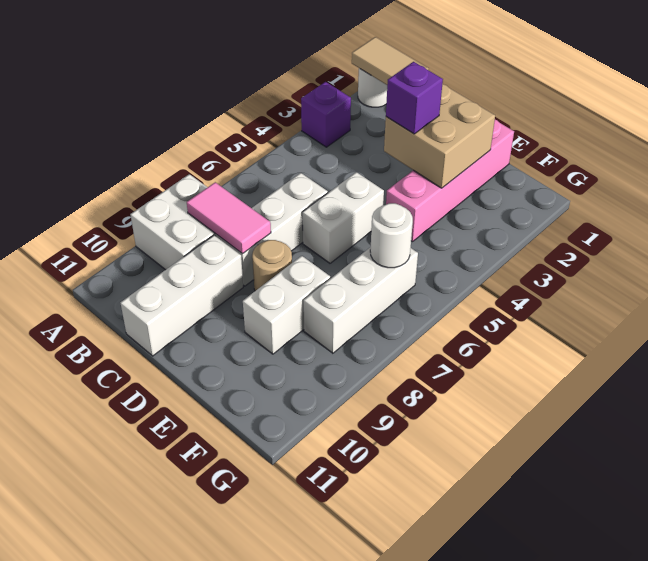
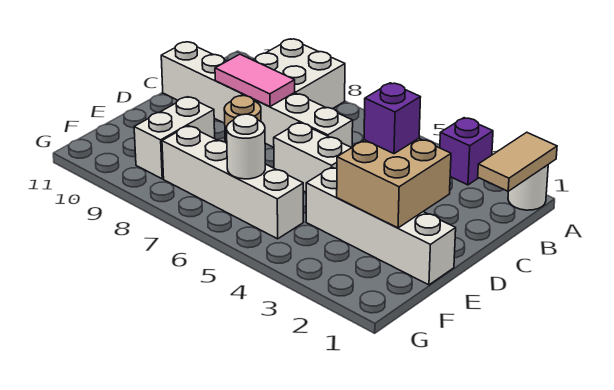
pink 1x2 tile [187,182,271,254] -> pink 1x2 tile turned to [215,54,295,107]
pink 1x4 brick [386,120,514,241] -> white 1x4 brick [306,167,456,285]
white 1x2 brick [243,256,330,354] -> white 1x2 brick turned to [134,97,215,179]
white 1x3 brick [304,247,418,353] -> white 1x4 brick [162,126,303,239]

